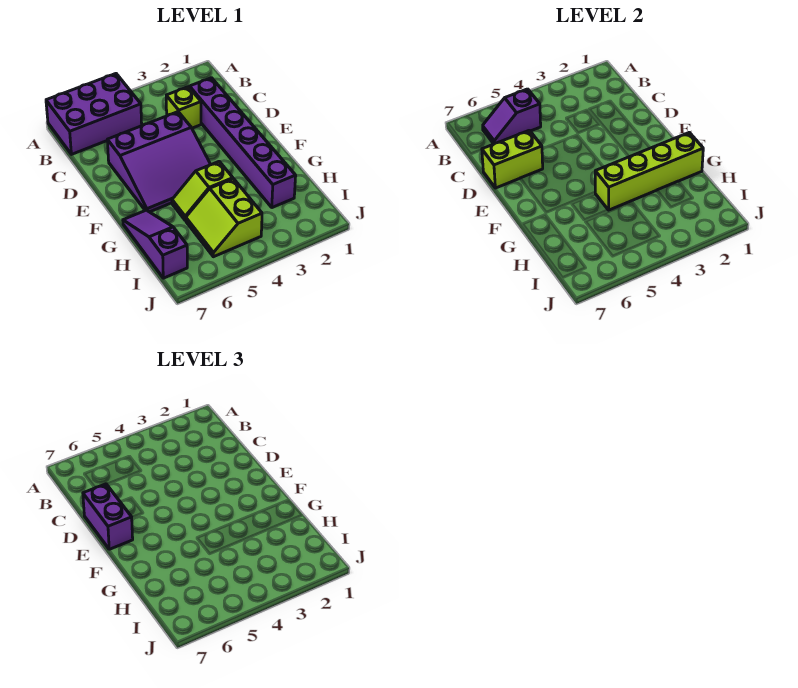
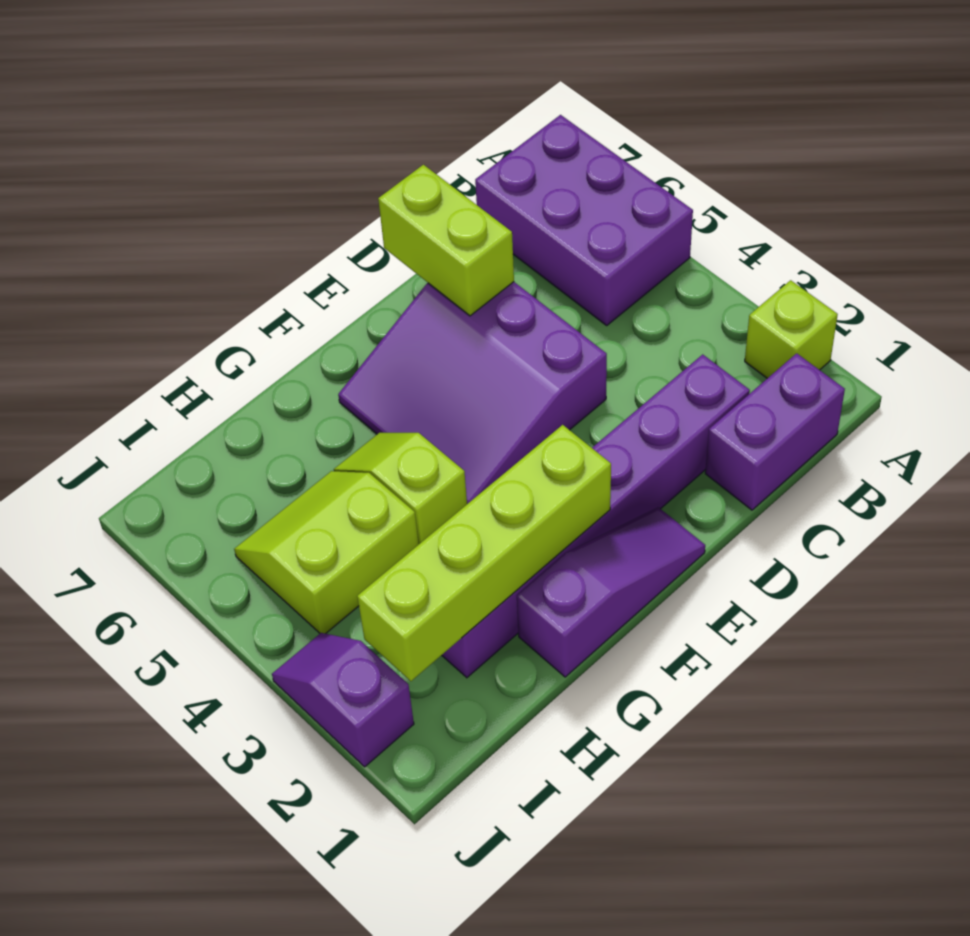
purple 1x2 slope [483,89,541,144] -> purple 1x2 slope moved to [272,633,414,767]
lime 1x1 brick [166,87,201,128] -> lime 1x1 brick moved to [745,280,838,378]
purple 1x2 brick [83,484,133,549] -> purple 1x2 brick moved to [705,353,845,510]
lime 1x4 brick [595,133,703,210] -> lime 1x4 brick turned to [357,425,611,681]
purple 1x3 slope [123,210,187,278] -> purple 1x3 slope moved to [517,507,705,677]

